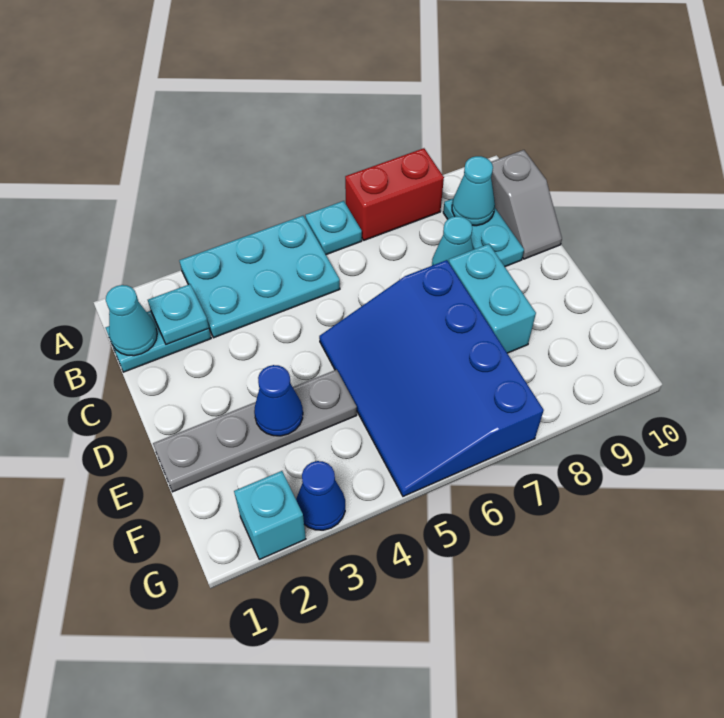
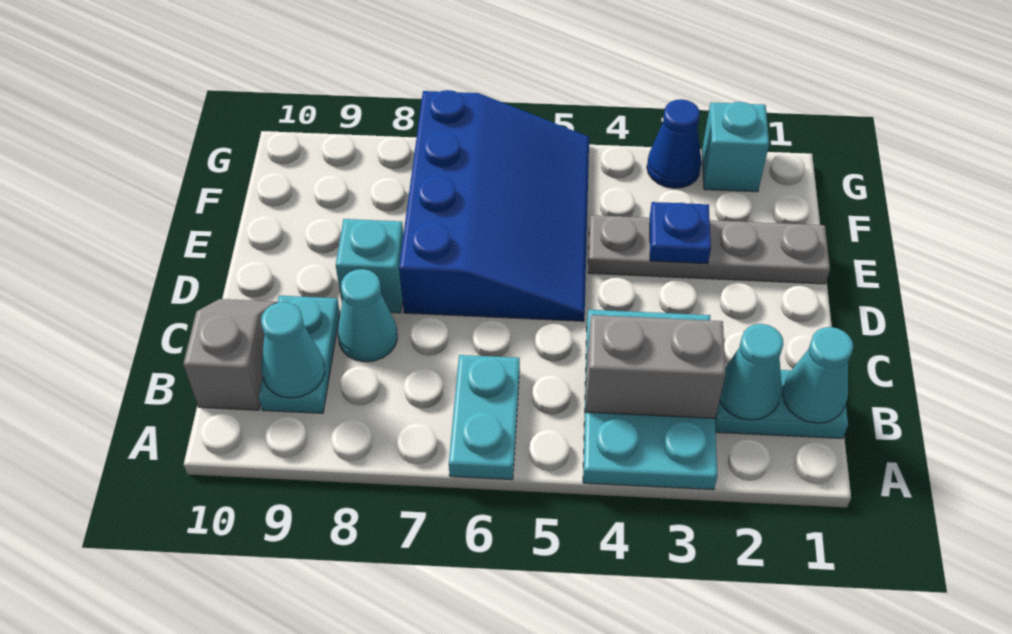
cyan 2x3 plate [179,216,340,338] -> cyan 2x3 plate turned to [583,310,717,490]
cyan 1x1 plate [305,201,362,255] -> cyan 1x2 plate [449,355,520,480]
red 1x2 brick [345,148,444,240] -> none
cyan 1x1 plate [148,284,209,345] -> cyan 1x1 cone [719,324,783,420]
none -> grey 1x2 brick [586,315,726,418]
cyan 1x2 brick [449,244,536,353] -> cyan 1x1 brick [336,219,404,313]
blue 1x1 cone [254,365,303,436] -> blue 1x1 plate [650,202,711,264]

